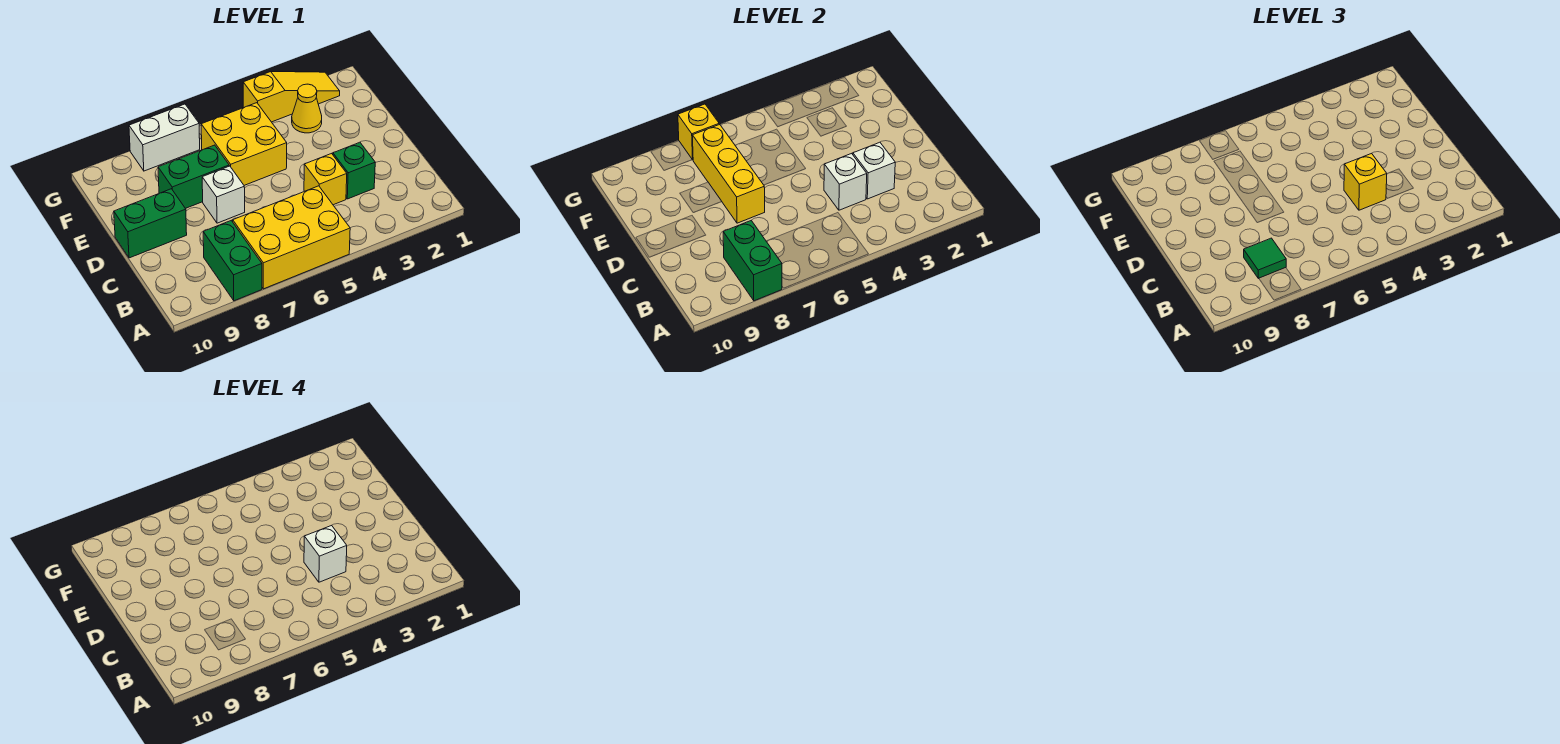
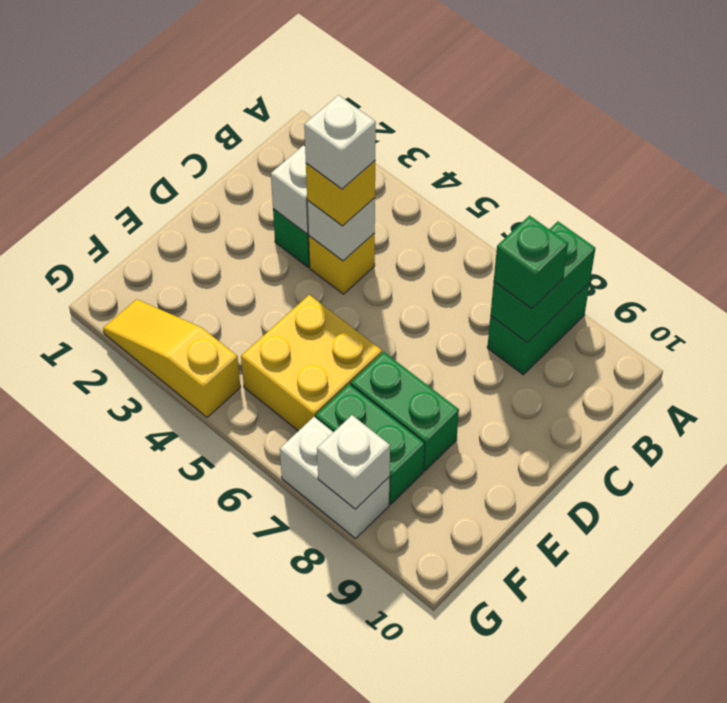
yellow 2x3 brick [233,186,350,289] -> none
green 1x1 tile [1244,238,1286,278] -> green 1x1 brick [494,216,568,309]
white 1x1 brick [202,166,245,223] -> white 1x1 brick moved to [317,415,390,509]
yellow 1x3 brick [692,124,765,223] -> none
green 1x2 brick [114,189,187,258] -> green 1x2 brick moved to [316,384,425,505]
yellow 1x1 cone [292,84,322,133] -> none
yellow 1x1 brick [678,104,719,160] -> none

